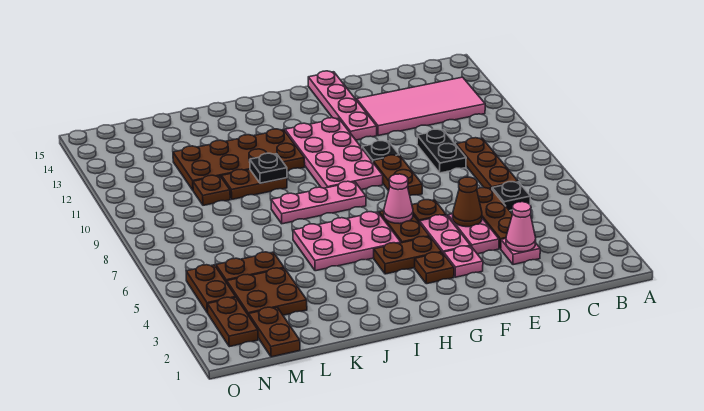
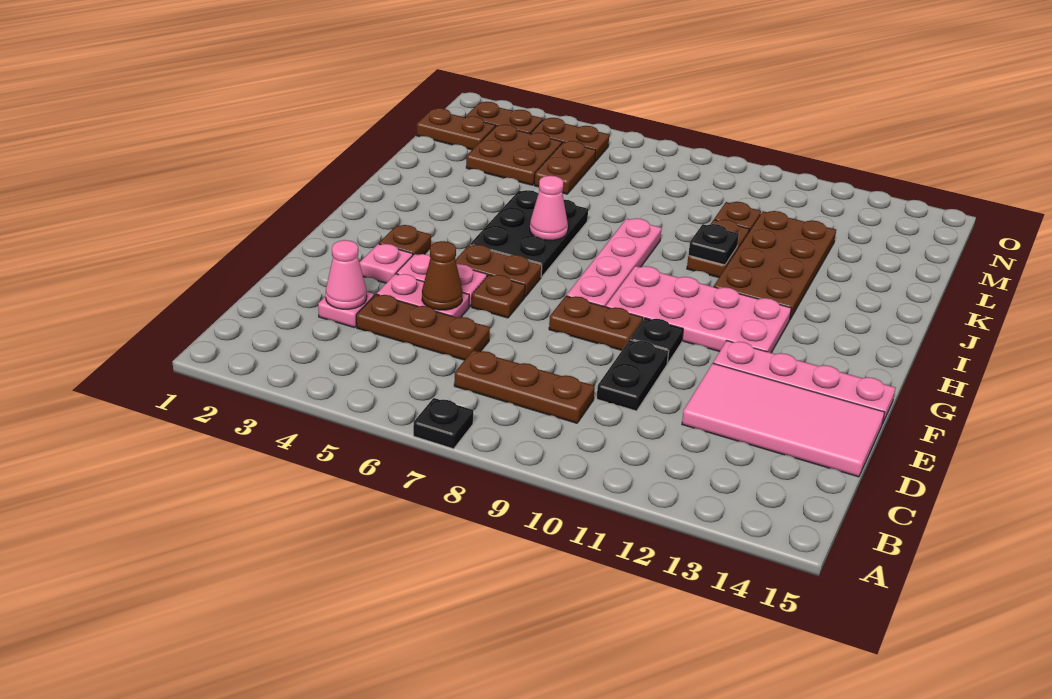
pink 2x4 tile [357,77,485,136] -> pink 2x4 tile turned to [682,363,885,477]
black 1x1 plate [492,182,530,211] -> black 1x1 plate moved to [413,398,473,449]
black 1x2 plate [417,129,466,173] -> black 1x2 plate turned to [597,340,669,411]
brown 1x2 plate [374,236,441,274] -> none
pink 1x1 cone [384,174,413,224] -> pink 1x1 cone moved to [530,176,568,240]
pink 2x3 plate [293,212,401,271] -> black 2x3 plate [470,190,588,277]
pink 1x3 plate [271,181,366,224] -> pink 1x4 plate [566,218,662,307]

